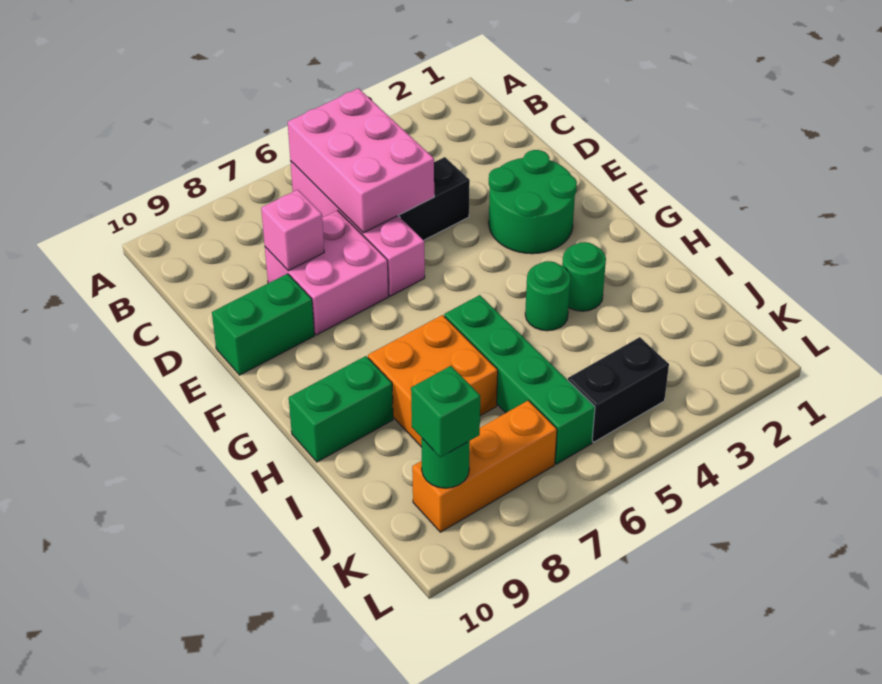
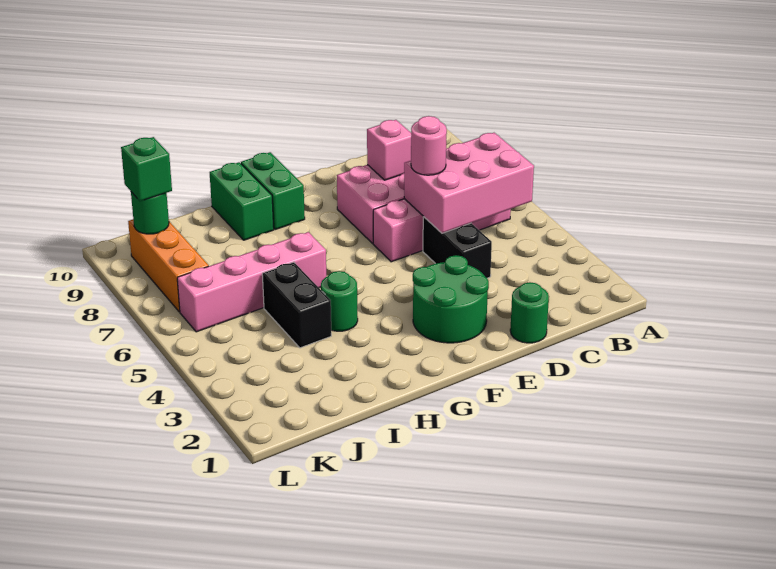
none -> pink 1x1 round brick [411,116,447,175]
green 1x2 brick [212,274,314,375] -> green 1x2 brick moved to [241,152,305,230]
green 1x1 round brick [562,242,606,311] -> green 1x1 round brick moved to [510,282,549,343]
green 1x4 brick [444,295,595,464] -> pink 1x4 brick [177,232,326,332]
orange 2x2 brick [368,315,498,447] -> none
black 1x2 brick [568,337,669,442] -> black 1x2 brick moved to [262,262,331,348]

